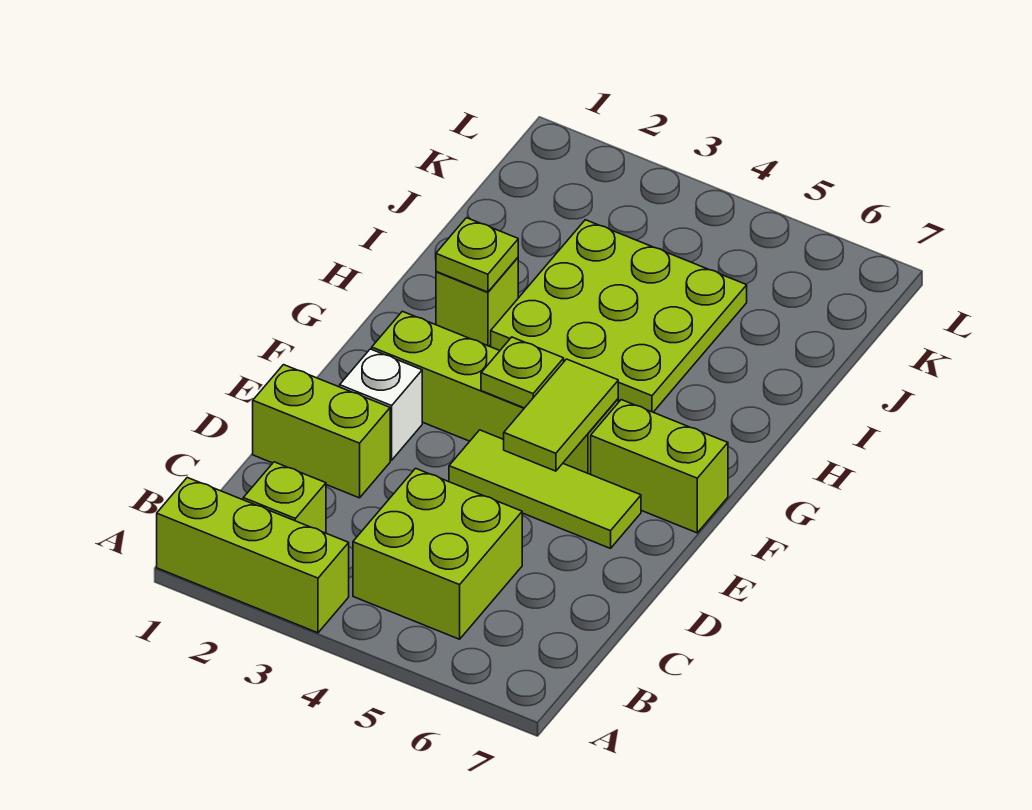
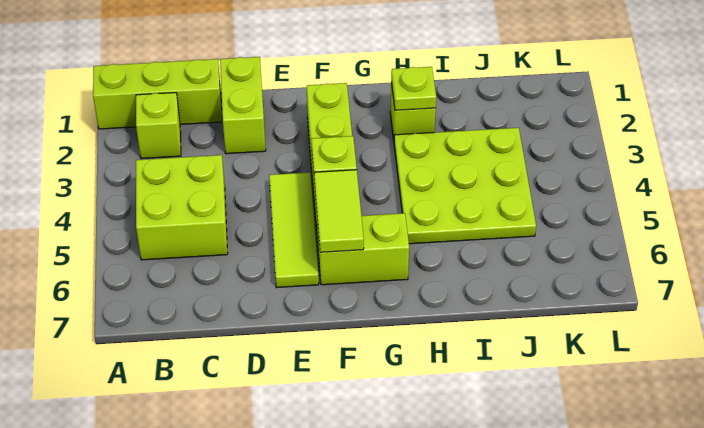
lime 1x3 brick [157,477,349,633] -> lime 1x3 brick turned to [93,59,222,129]
white 1x1 brick [340,349,422,460] -> none
lime 1x2 tile [504,359,618,471] -> lime 1x2 tile turned to [314,170,364,252]
lime 1x2 brick [591,400,728,533] -> lime 1x2 brick turned to [317,213,409,285]

